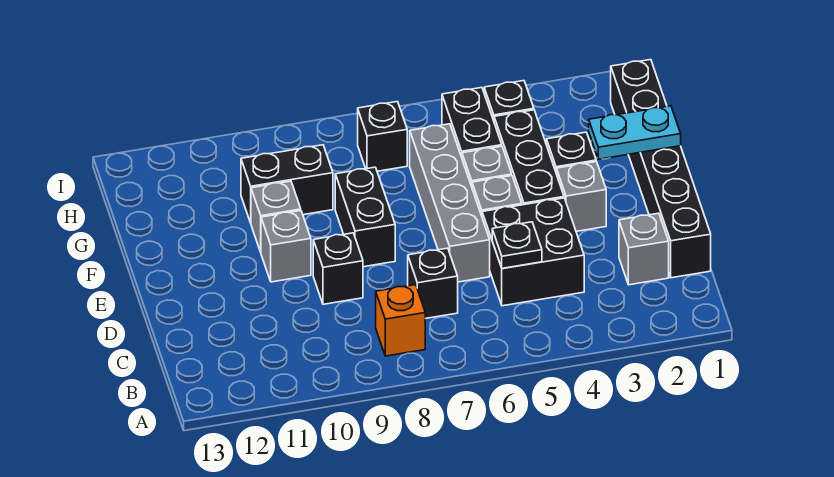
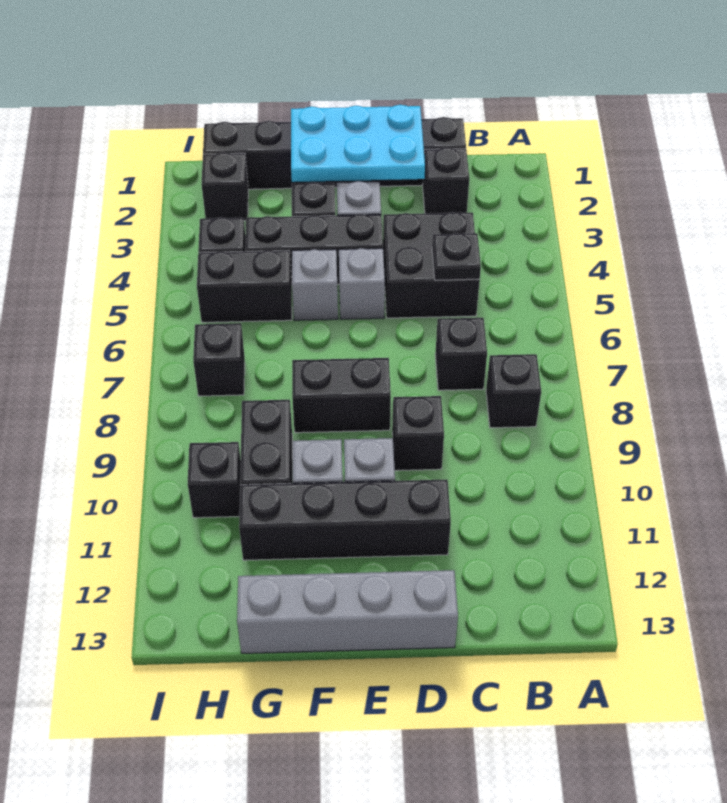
orange 1x1 brick [376,285,425,356] -> black 1x1 brick [486,354,541,428]
grey 1x1 brick [619,213,669,285] -> black 1x1 brick [423,148,469,214]
grey 1x4 brick [410,124,490,282] -> grey 1x4 brick moved to [237,570,458,653]
none -> black 1x4 brick [239,479,451,560]
cyan 1x2 plate [589,106,681,159] -> cyan 2x3 plate [291,105,425,182]
none -> black 1x1 brick [202,152,248,221]
none -> black 1x1 brick [188,442,241,518]

